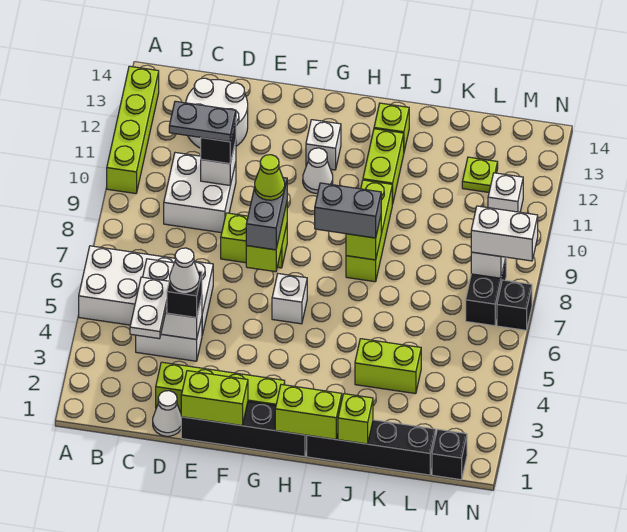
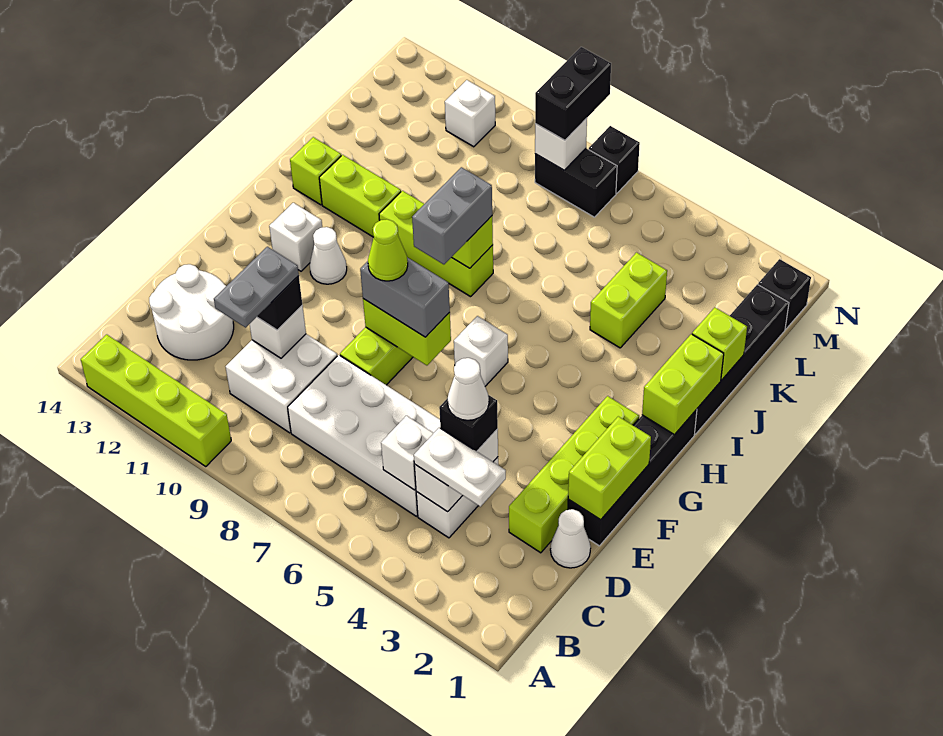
white 2x4 brick [79,246,213,335] -> white 2x4 brick turned to [288,355,440,516]
lime 1x1 plate [462,157,498,192] -> none
white 1x2 brick [471,206,538,261] -> black 1x2 brick [535,47,611,140]

